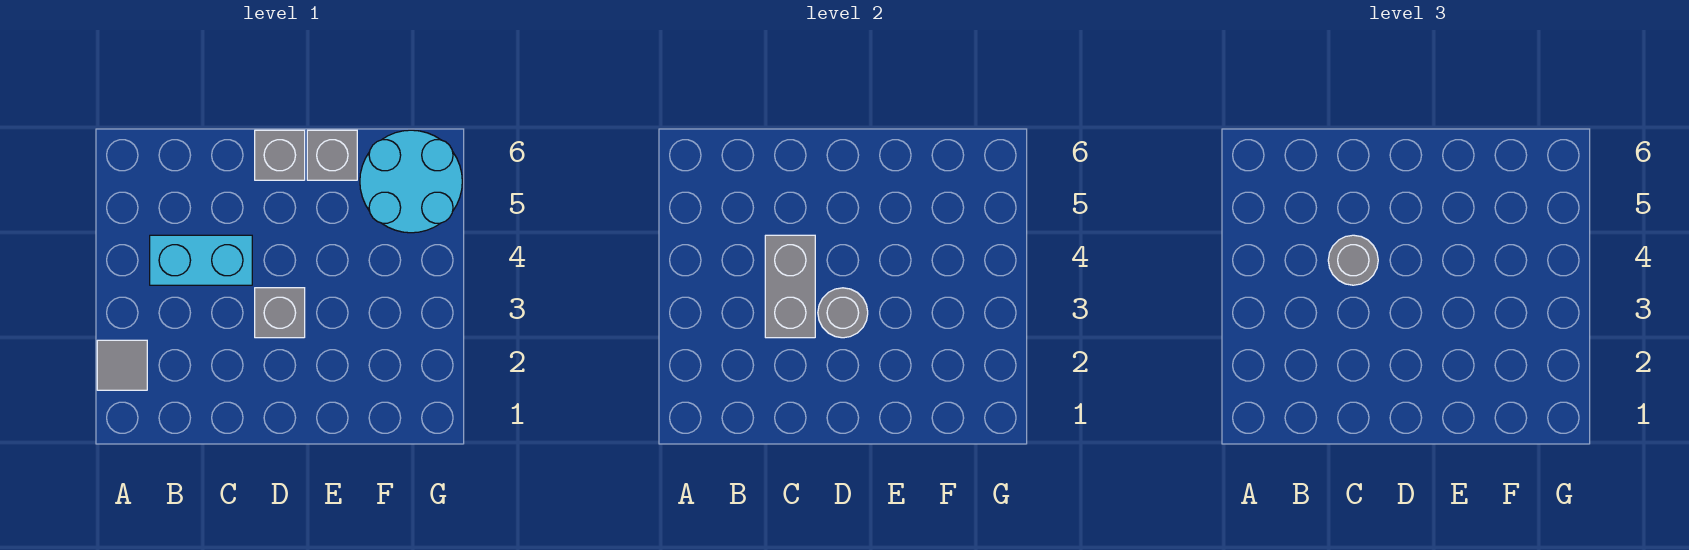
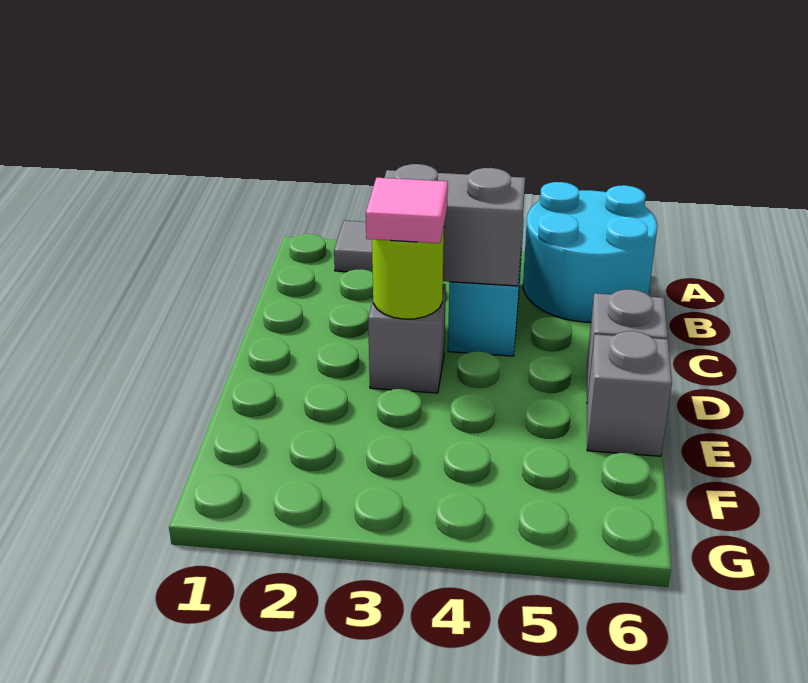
grey 1x1 round brick [1328,235,1378,285] -> none
grey 1x1 round brick [818,288,868,338] -> lime 1x1 round brick [372,227,444,319]
none -> pink 1x1 tile [366,178,448,243]
cyan 2x2 round brick [360,130,462,233] -> cyan 2x2 round brick moved to [523,182,657,322]

